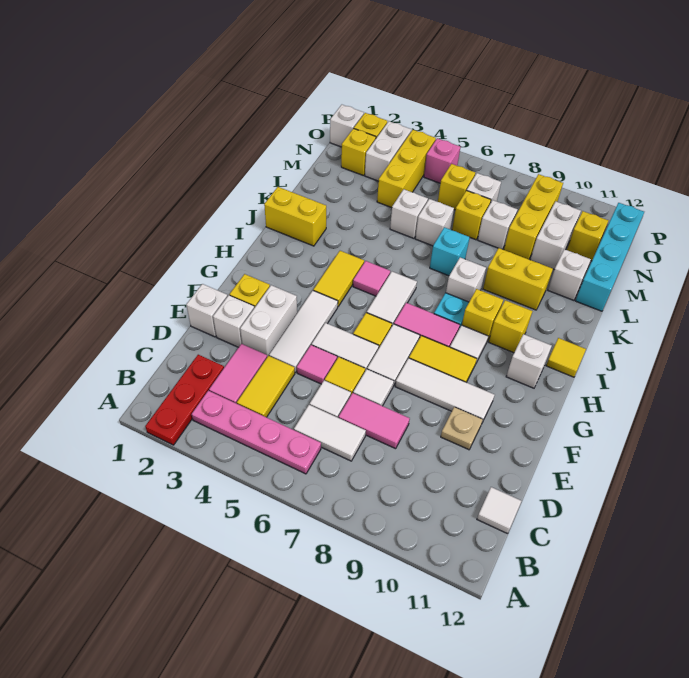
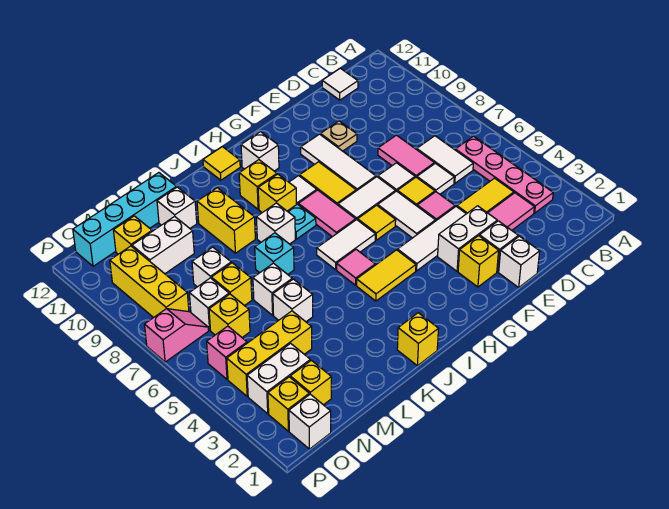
red 1x3 plate [145,355,224,445] -> none
yellow 1x2 brick [264,187,326,246] -> yellow 1x1 brick [397,313,438,366]
yellow 1x3 brick [504,174,563,259] -> yellow 1x3 brick turned to [110,246,189,318]
none -> pink 1x2 slope [144,309,209,362]

